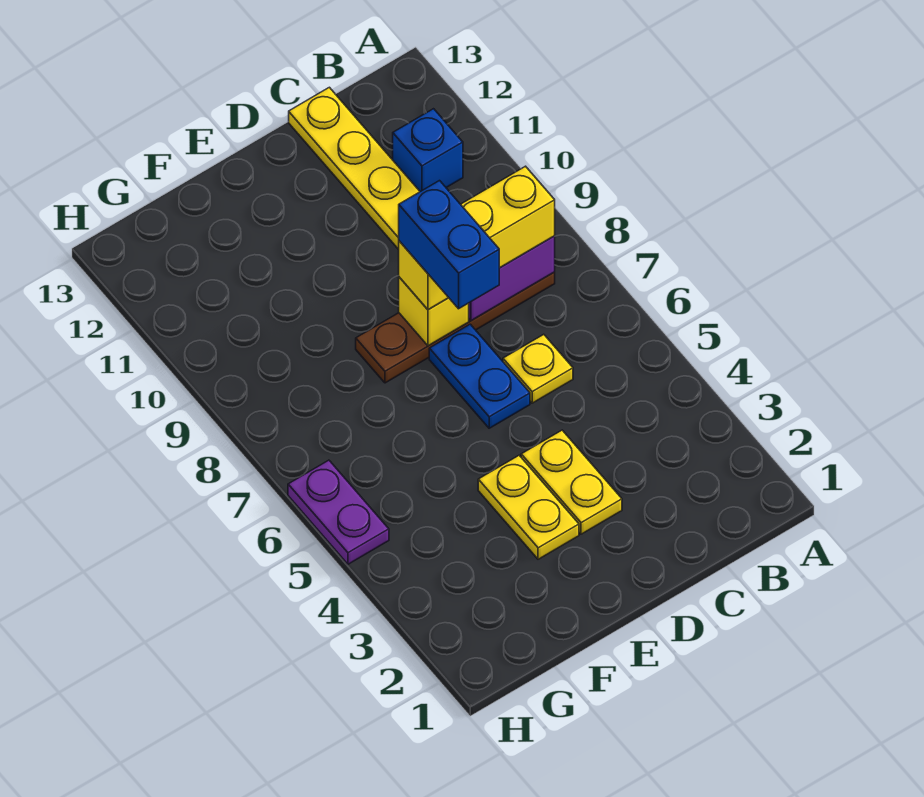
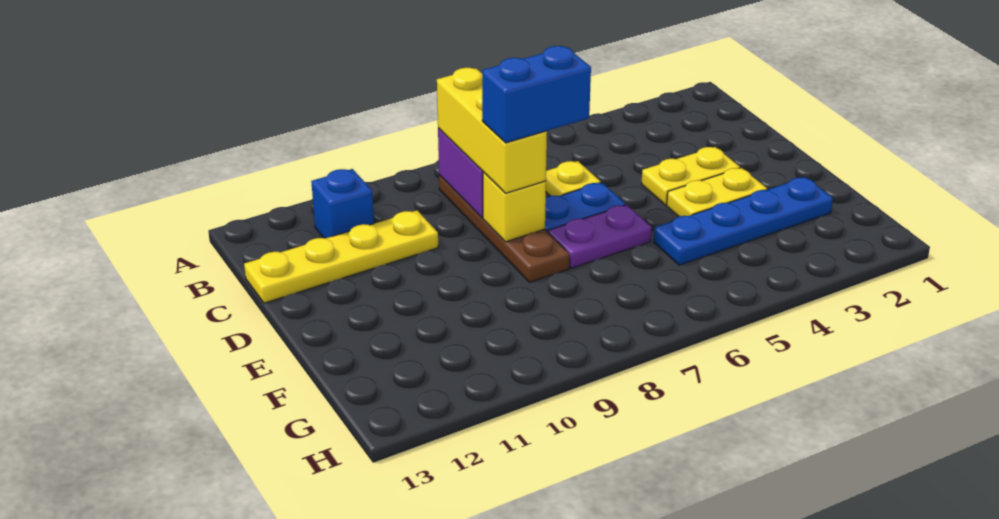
none -> blue 1x4 plate [654,177,833,265]
purple 1x2 plate [288,460,389,564] -> purple 1x2 plate moved to [548,205,651,268]

